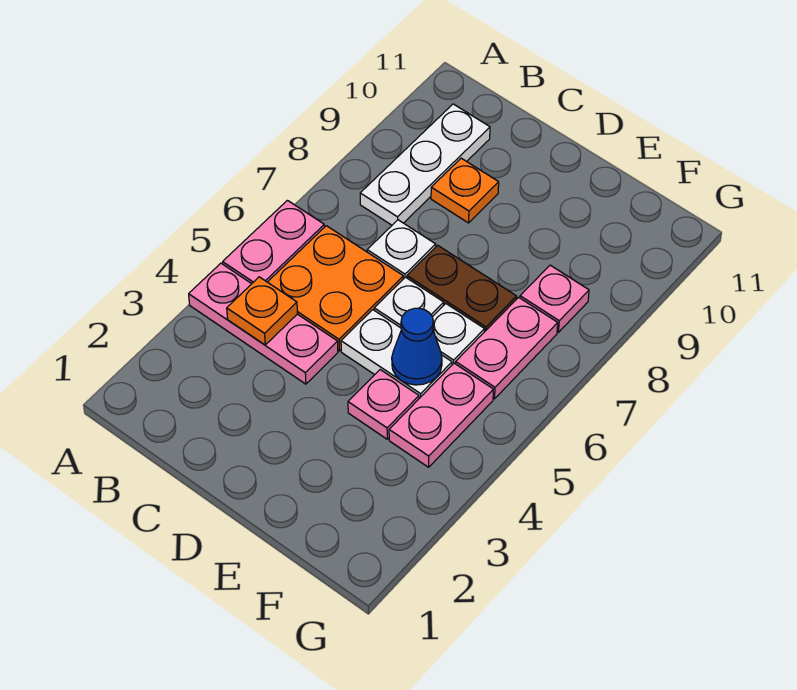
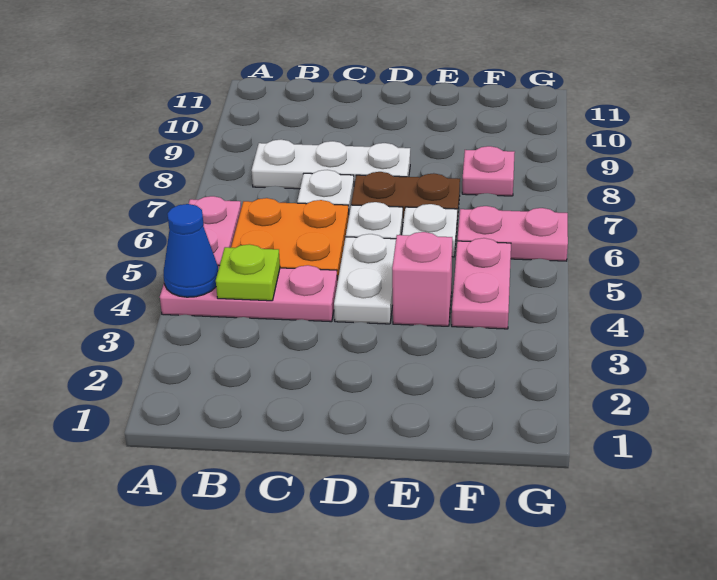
orange 1x1 plate [227,277,298,345] -> lime 1x1 plate [216,244,280,301]
white 1x3 plate [360,104,490,225] -> white 1x3 plate turned to [251,140,410,189]
orange 1x1 plate [431,158,499,223] -> none
white 1x2 plate [341,310,452,398] -> white 1x2 plate turned to [334,234,396,324]
pink 1x1 plate [348,370,419,439] -> pink 1x1 brick [392,232,452,326]
blue 1x1 cone [392,308,442,385] -> blue 1x1 cone moved to [163,204,218,297]
pink 1x2 plate [456,297,558,399] -> pink 1x2 plate turned to [458,206,568,261]

